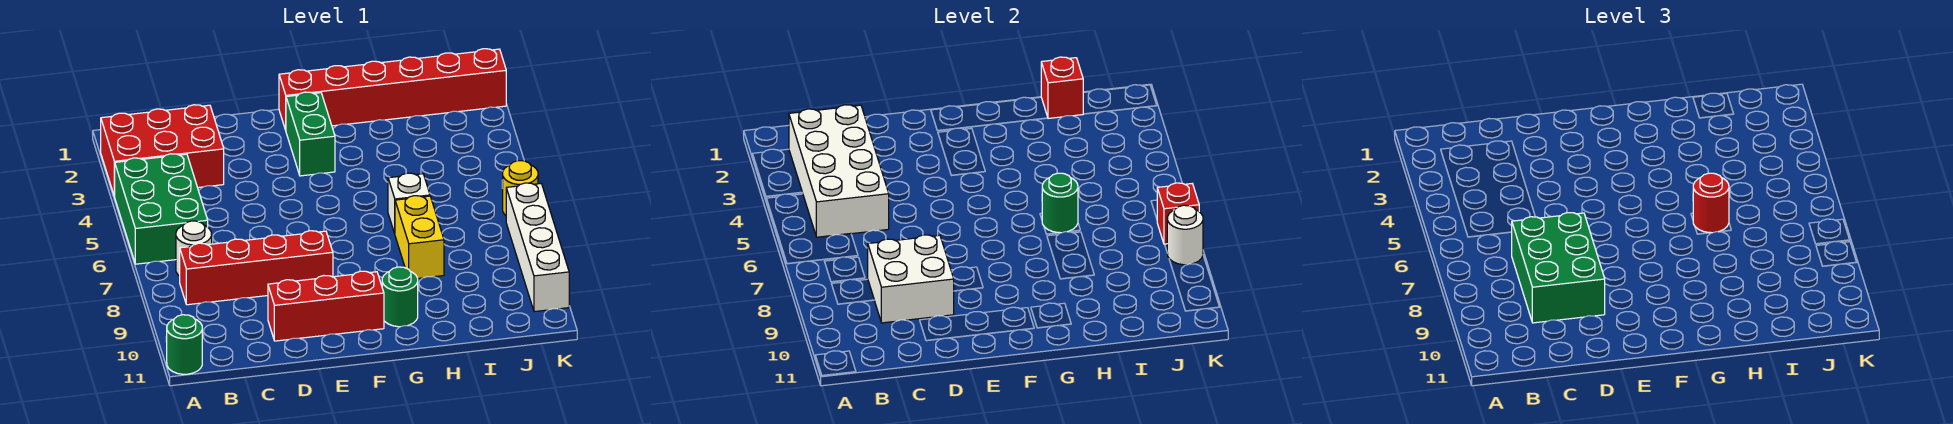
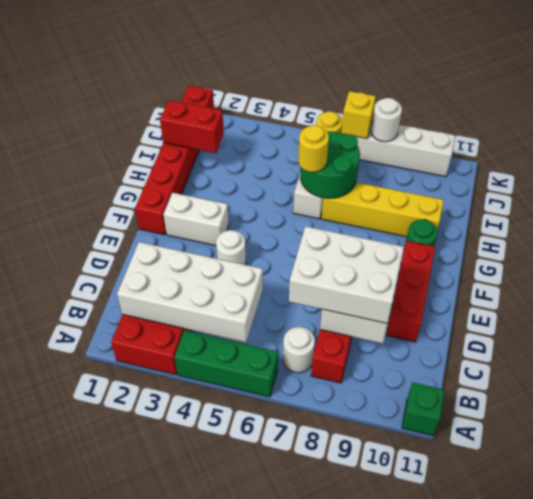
green 2x3 brick [115,154,208,264] -> green 1x3 brick [174,330,278,397]
green 1x1 round brick [167,315,202,374] -> green 1x1 brick [402,382,445,436]
green 2x3 brick [1512,213,1605,323] -> white 2x3 brick [289,226,404,324]
none -> white 1x1 round brick [216,230,246,265]
green 1x2 brick [286,92,335,176] -> white 1x2 brick [163,193,229,246]
green 1x1 round brick [1042,173,1078,233] -> green 2x2 round brick [300,131,360,198]
red 1x1 round brick [1693,173,1729,233] -> yellow 1x1 round brick [298,125,329,172]
yellow 1x2 brick [395,196,444,278] -> yellow 1x4 brick [321,182,444,237]
red 1x1 brick [1041,57,1083,119] -> red 1x2 brick [160,100,224,153]
red 1x1 brick [1157,183,1199,244] -> yellow 1x1 brick [341,91,376,139]

